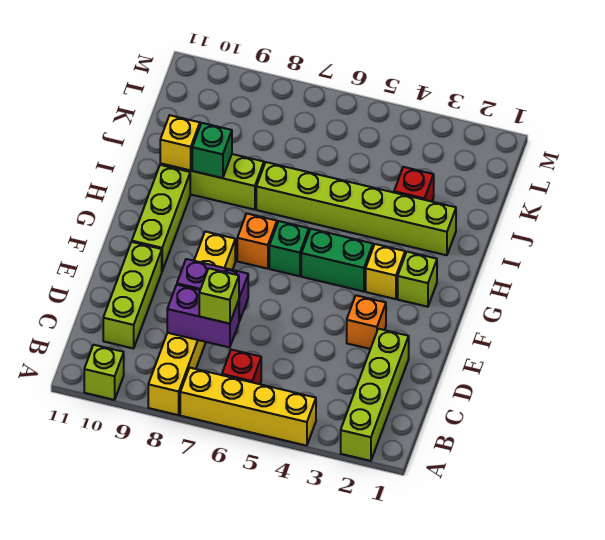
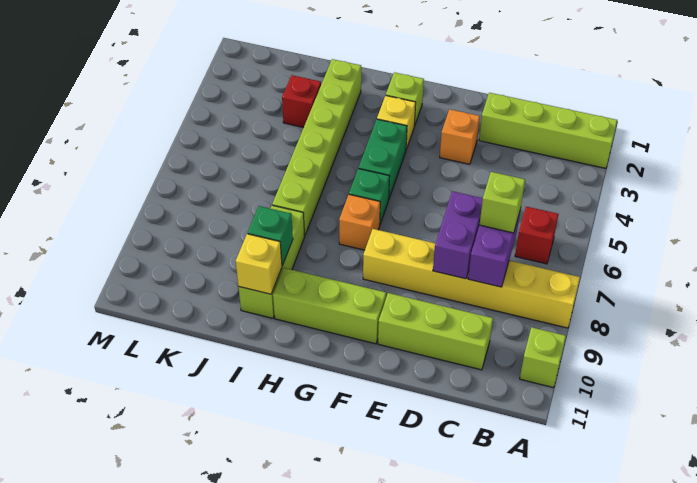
yellow 1x4 brick [180,368,316,446] -> none

